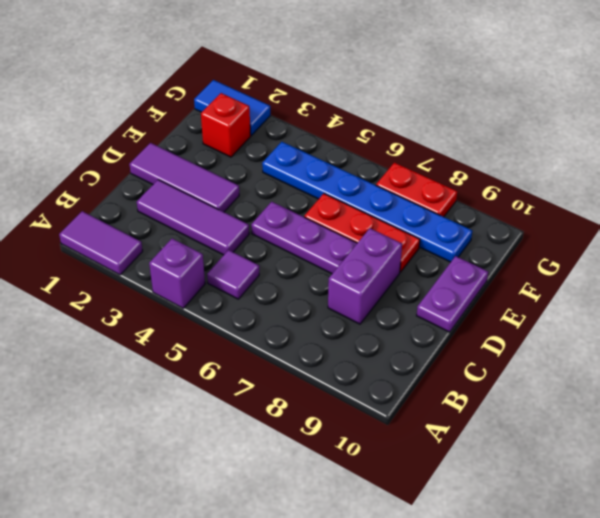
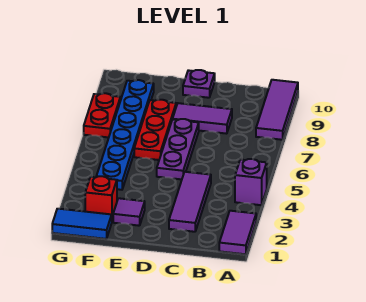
purple 1x1 tile [207,250,259,299] -> purple 1x1 tile moved to [113,198,145,226]
purple 1x2 brick [328,228,402,324] -> purple 1x2 tile [173,103,232,134]
purple 1x3 tile [129,143,239,212] -> purple 1x3 tile moved to [256,80,298,140]
purple 1x2 plate [417,256,488,332] -> purple 1x1 plate [183,70,215,98]
blue 1x2 tile [194,80,270,136] -> blue 1x2 tile turned to [52,209,112,239]

